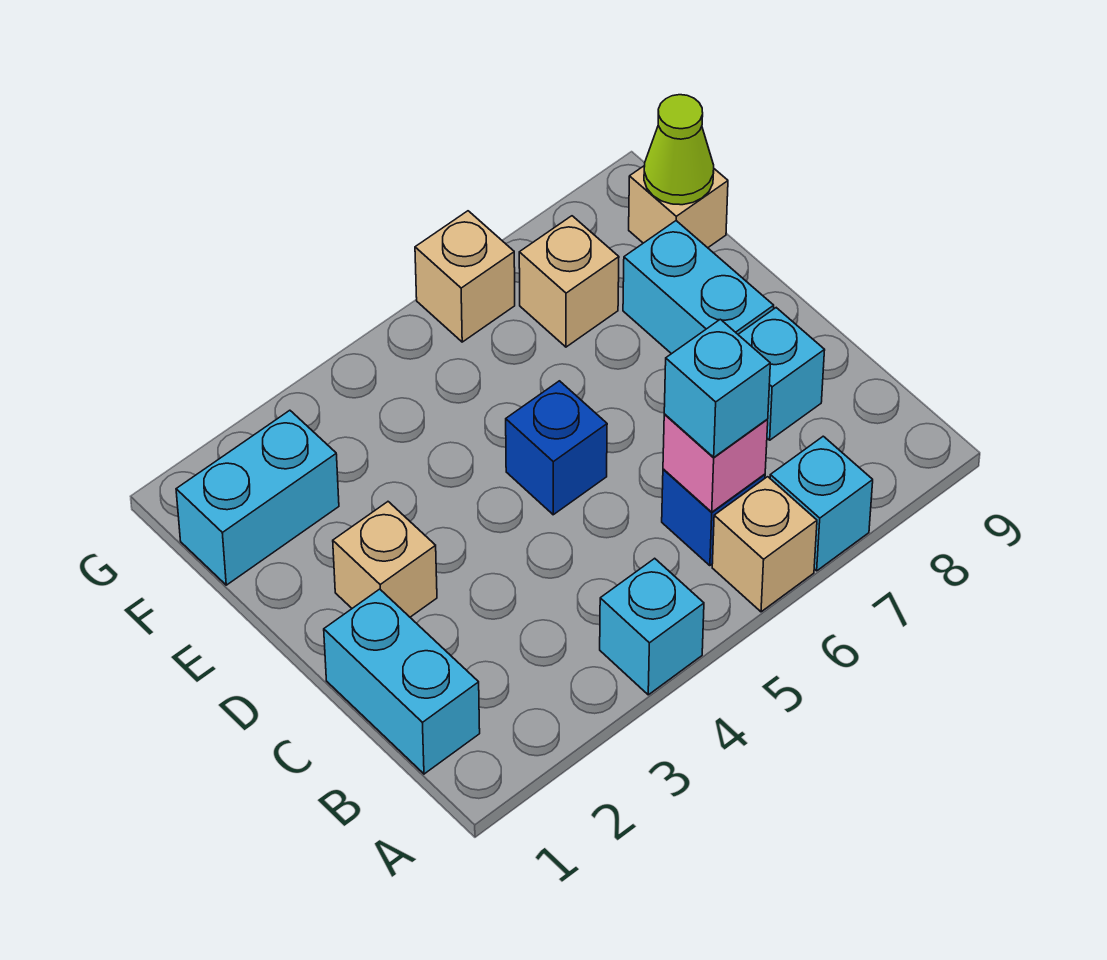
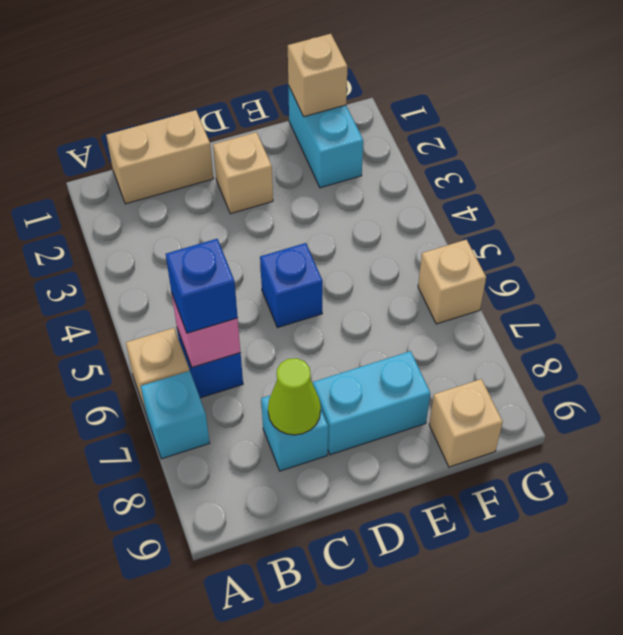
cyan 1x1 brick [600,558,704,695] -> none
cyan 1x2 brick [324,589,480,774] -> tan 1x2 brick [106,110,213,204]
cyan 1x1 brick [664,319,770,457] -> blue 1x1 brick [166,239,238,333]
tan 1x1 brick [519,216,619,347] -> tan 1x1 brick moved to [288,34,347,117]
lime 1x1 cone [644,95,714,205] -> lime 1x1 cone moved to [268,358,321,435]

